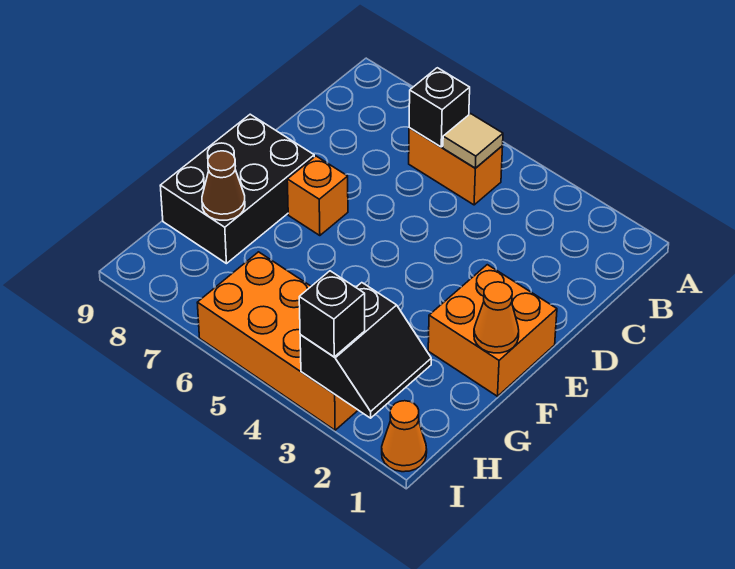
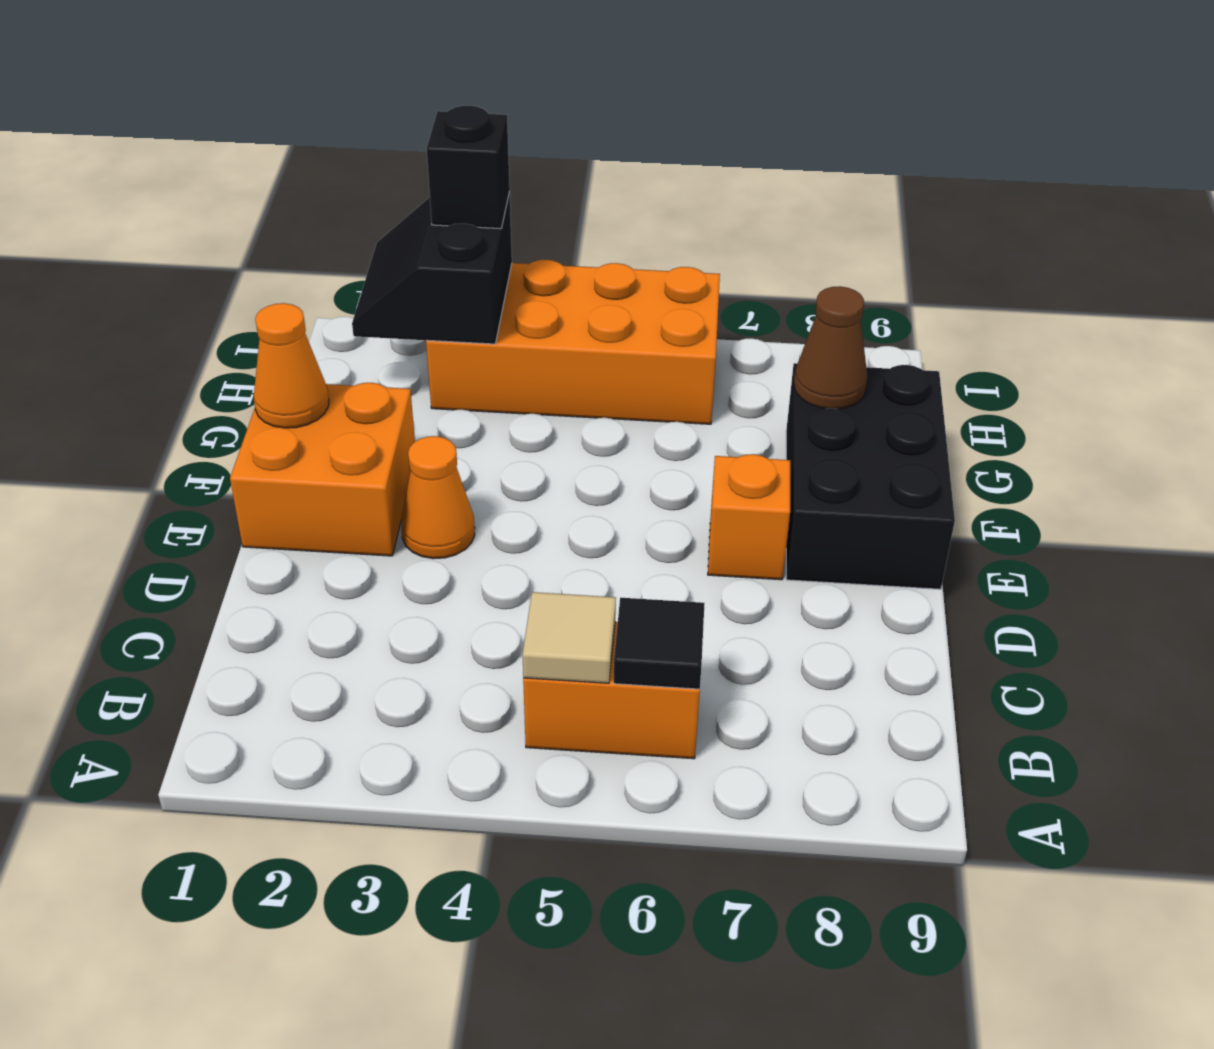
black 1x1 brick [409,68,470,147] -> black 1x1 tile [614,598,705,689]
orange 1x1 cone [382,401,427,472] -> orange 1x1 cone moved to [401,436,475,559]

